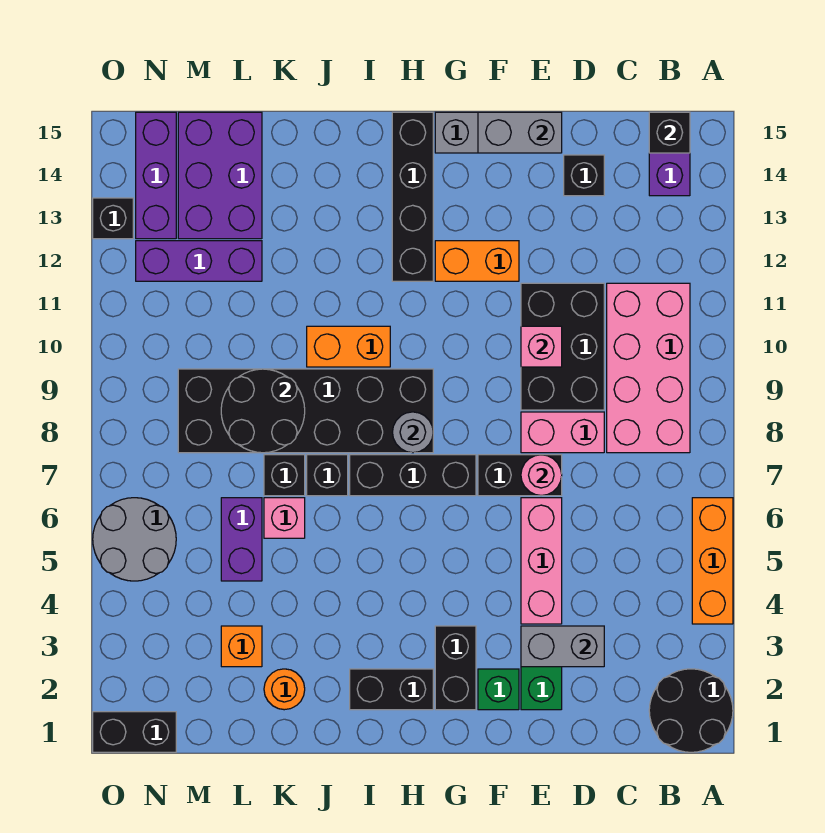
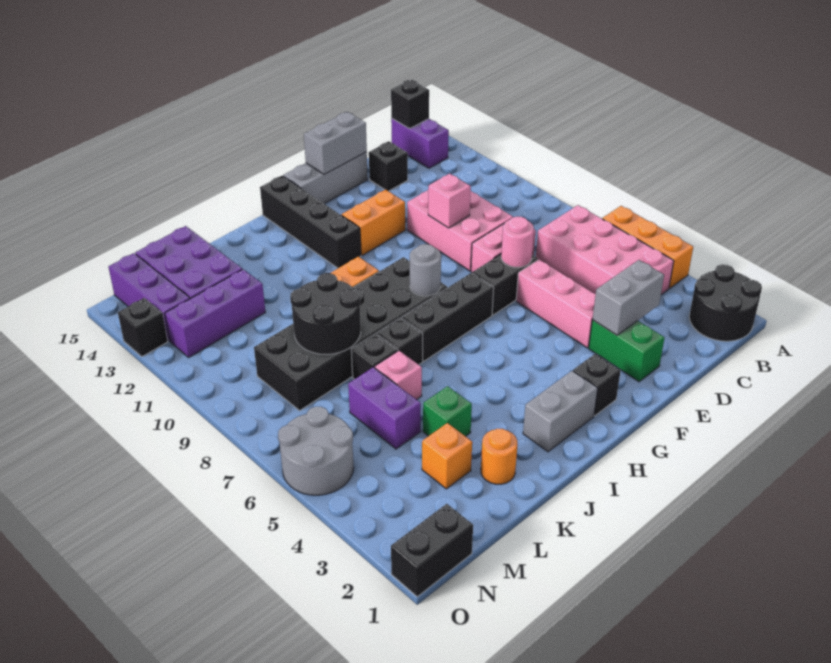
pink 2x4 brick [607,283,690,453] -> pink 2x4 brick moved to [536,205,674,295]
black 2x3 brick [521,283,604,410] -> pink 2x3 brick [407,190,513,271]
green 1x1 brick [478,669,519,710] -> green 1x1 brick moved to [423,386,472,436]
black 1x2 brick [435,626,476,710] -> black 1x1 brick [573,354,621,416]
black 1x2 brick [350,669,433,710] -> grey 1x2 brick [523,371,598,452]

